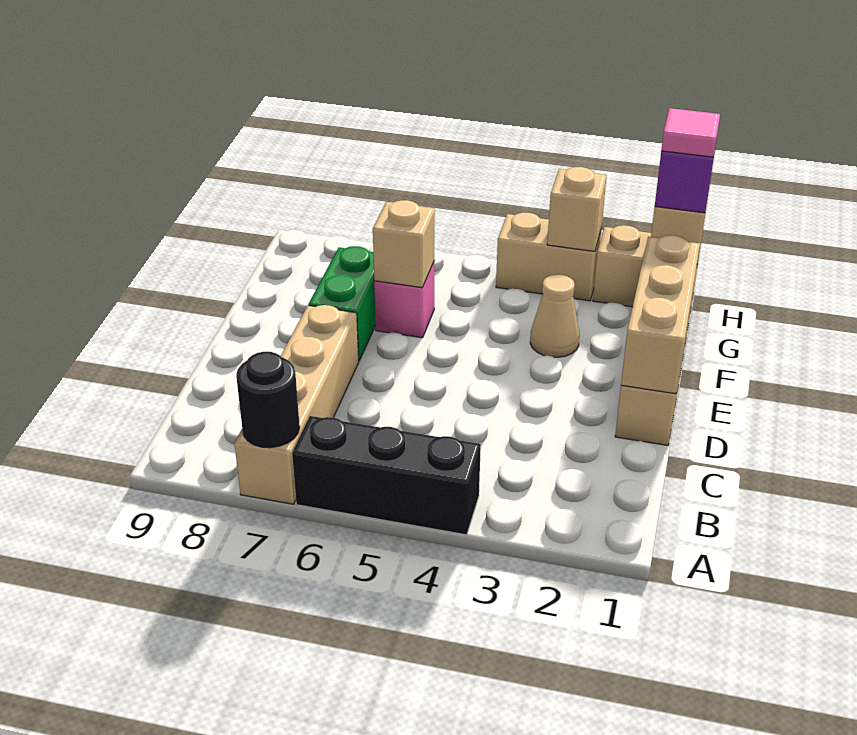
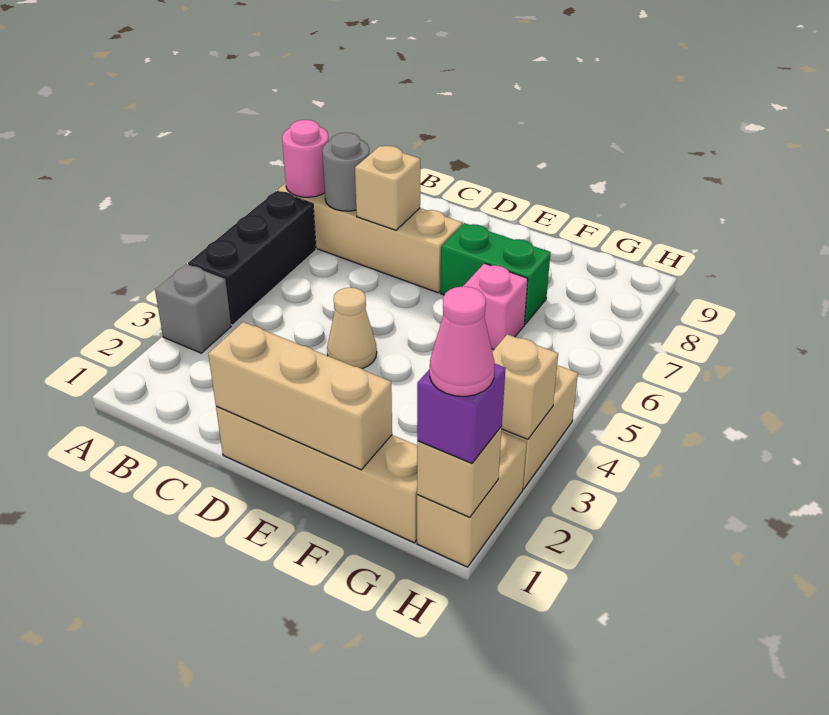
none -> grey 1x1 brick [155,264,231,353]
black 1x1 round brick [236,352,300,448] -> pink 1x1 round brick [282,120,329,197]
none -> grey 1x1 round brick [322,133,369,211]
tan 1x1 cone [530,274,579,357] -> tan 1x1 cone moved to [327,287,377,369]
tan 1x1 brick [373,200,435,288] -> tan 1x1 brick moved to [355,146,420,230]
pink 1x1 tile [661,108,720,157] -> pink 1x1 cone [430,286,495,396]

